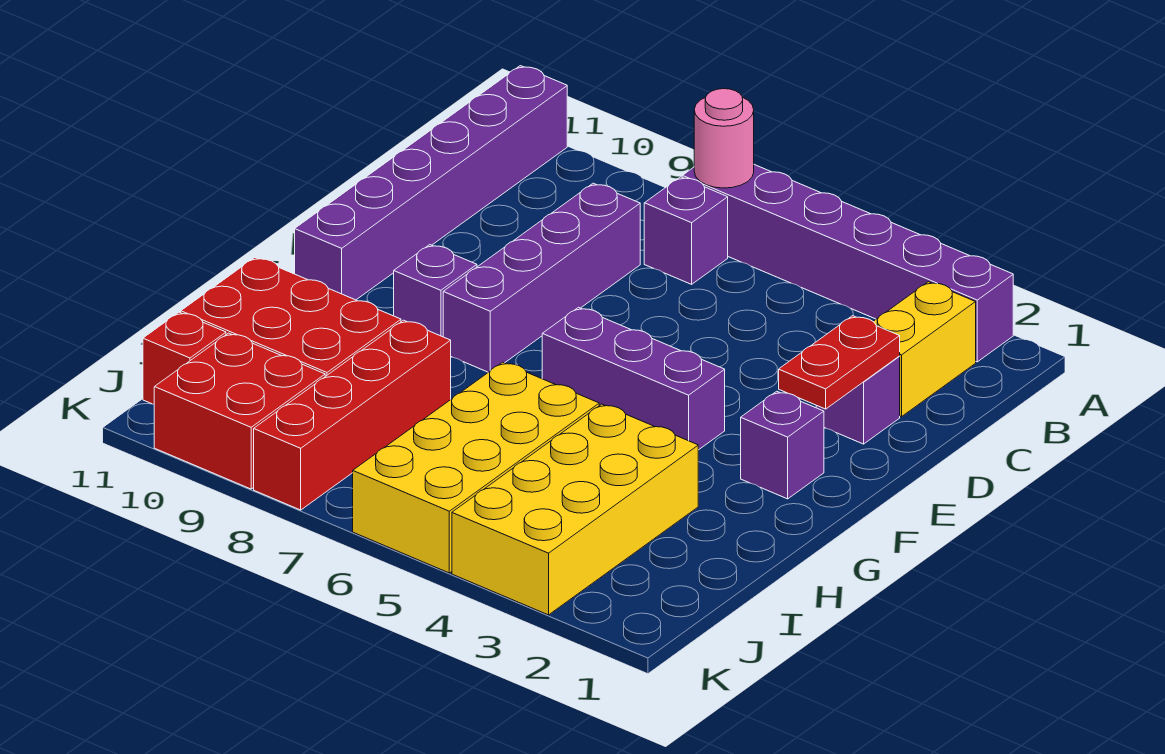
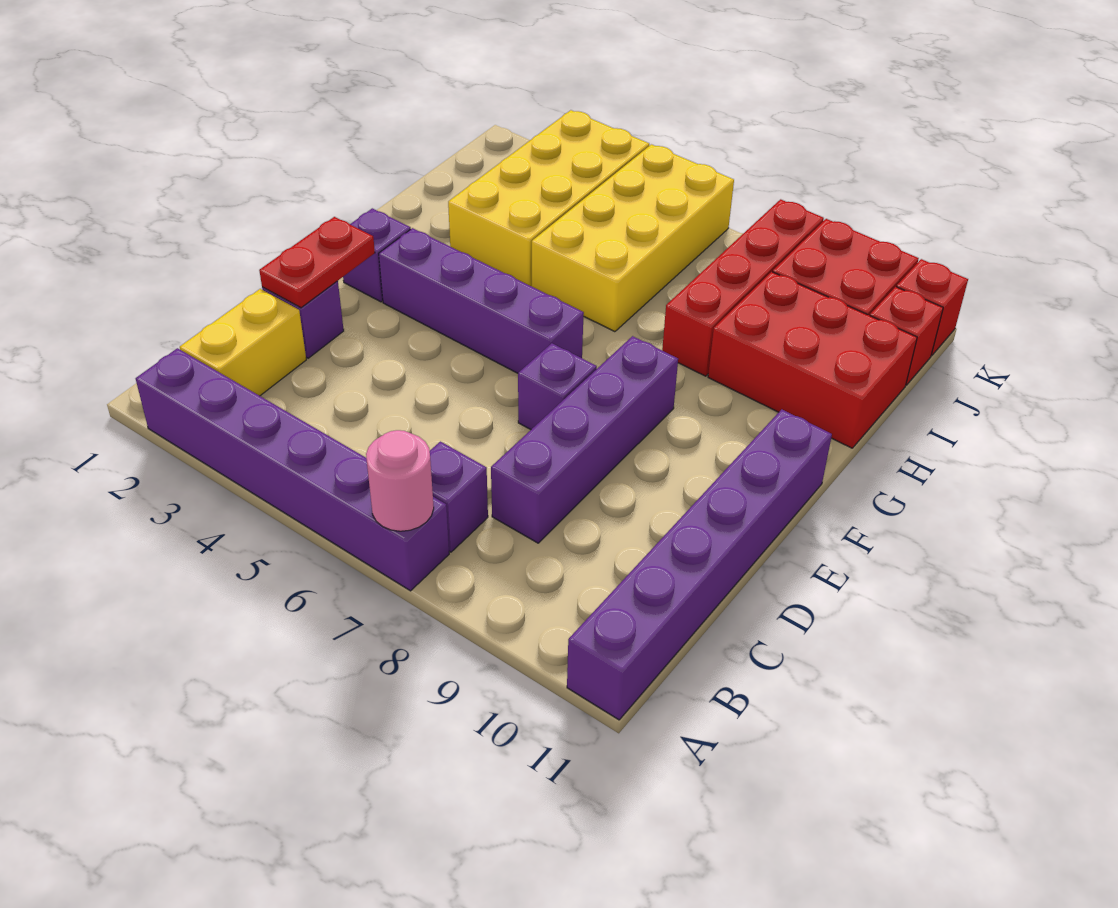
purple 1x3 brick [542,307,725,450] -> purple 1x4 brick [379,228,584,373]
purple 1x1 brick [394,245,477,337] -> purple 1x1 brick moved to [518,343,597,430]
none -> red 1x1 brick [896,259,968,356]

